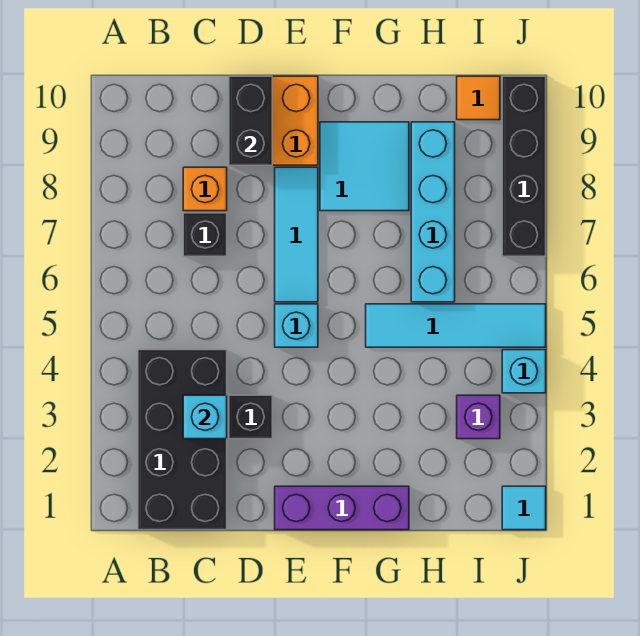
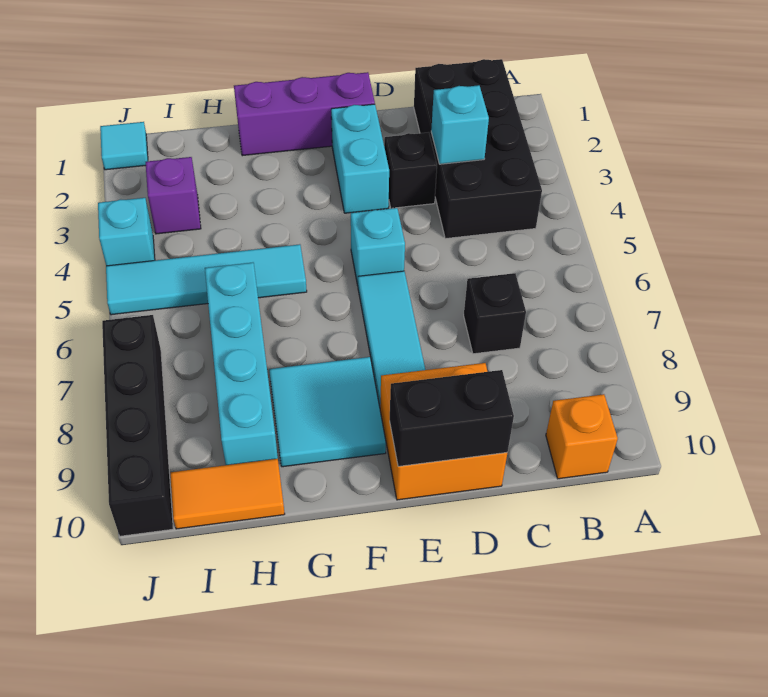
orange 1x1 brick [183,167,227,211] -> orange 1x1 brick moved to [546,394,618,479]
black 1x2 brick [229,76,272,165] -> black 1x2 brick turned to [390,370,514,466]
none -> cyan 1x2 brick [331,104,389,213]
orange 1x1 tile [457,76,500,120] -> orange 1x2 tile [170,459,285,529]

